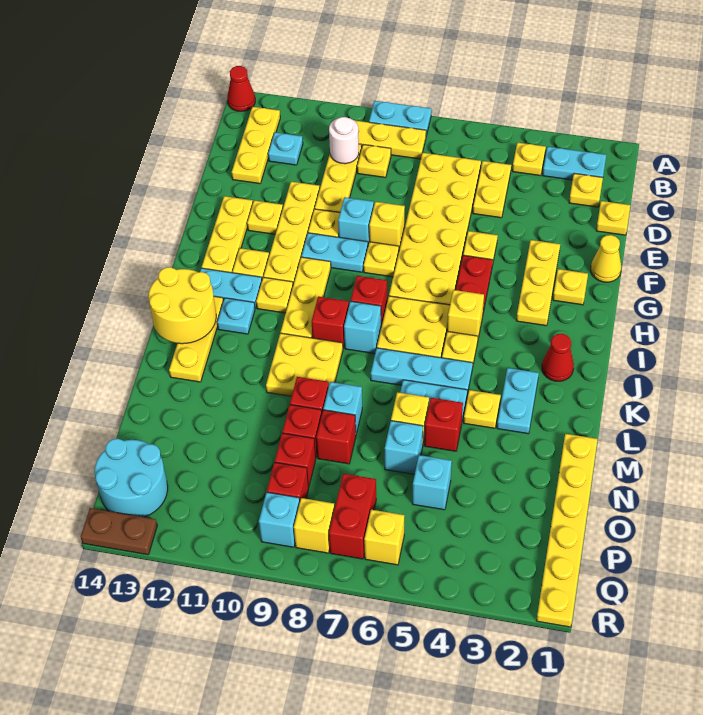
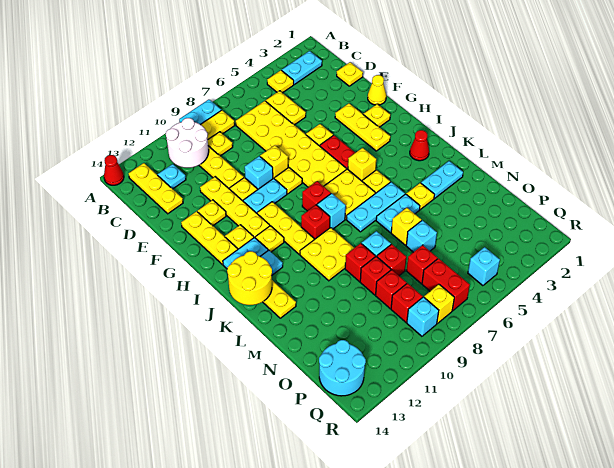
yellow 1x1 plate [569,173,603,207] -> none
white 1x1 round brick [329,117,359,164] -> white 2x2 round brick [166,118,209,168]
cyan 1x2 plate [497,368,539,434] -> cyan 1x2 plate turned to [421,161,463,198]
yellow 1x6 plate [536,434,598,627] -> none
red 1x1 brick [424,398,463,451] -> red 1x1 brick moved to [407,245,438,284]
cyan 1x1 brick [412,455,452,510] -> cyan 1x1 brick moved to [468,247,500,286]
yellow 1x1 brick [364,510,404,565] -> none
brown 1x2 plate [81,508,157,555] -> none

